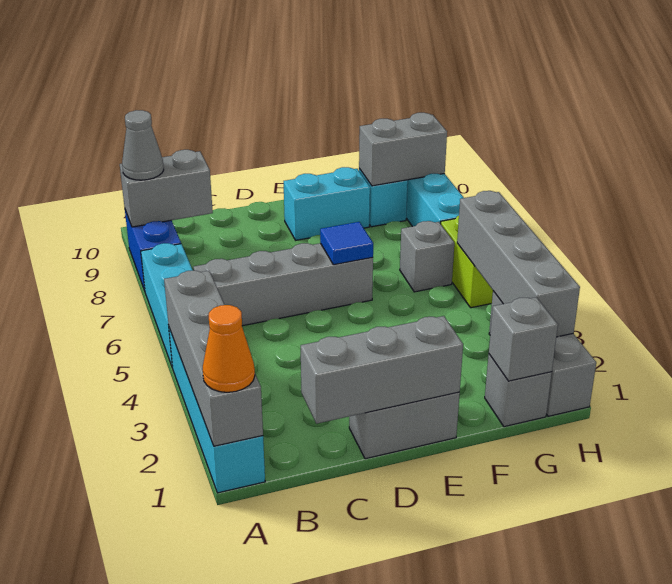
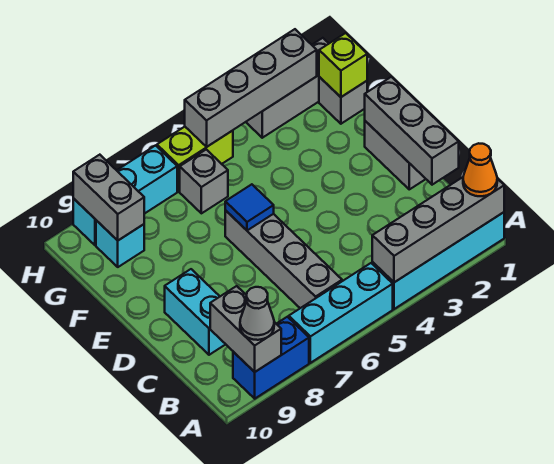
cyan 1x2 brick [284,167,370,240] -> cyan 1x2 brick moved to [165,269,226,355]
grey 1x1 brick [489,297,558,381] -> lime 1x1 brick [319,33,367,97]

